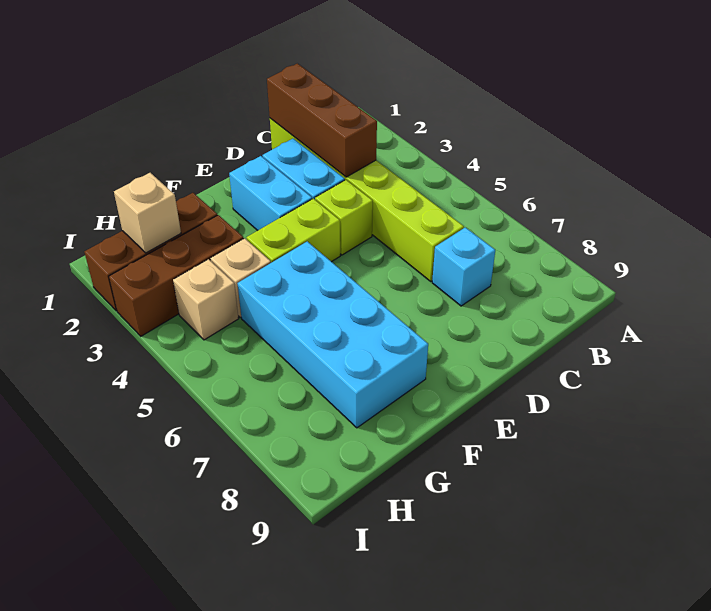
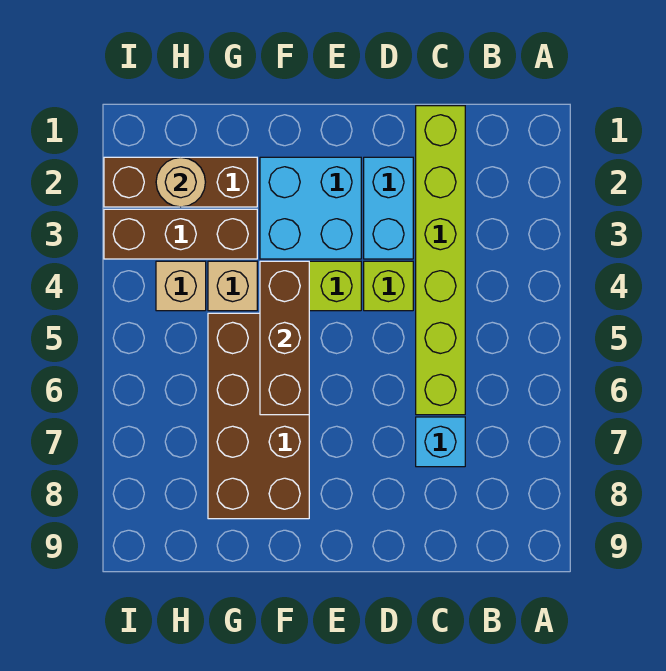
brown 1x3 brick [267,63,377,177] -> brown 1x3 brick moved to [260,261,309,415]
cyan 1x2 brick [229,156,312,231] -> cyan 2x2 brick [260,157,361,259]
cyan 2x4 brick [237,242,428,428] -> brown 2x4 brick [208,313,309,519]
tan 1x1 brick [114,173,181,253] -> tan 1x1 round brick [156,157,205,207]

